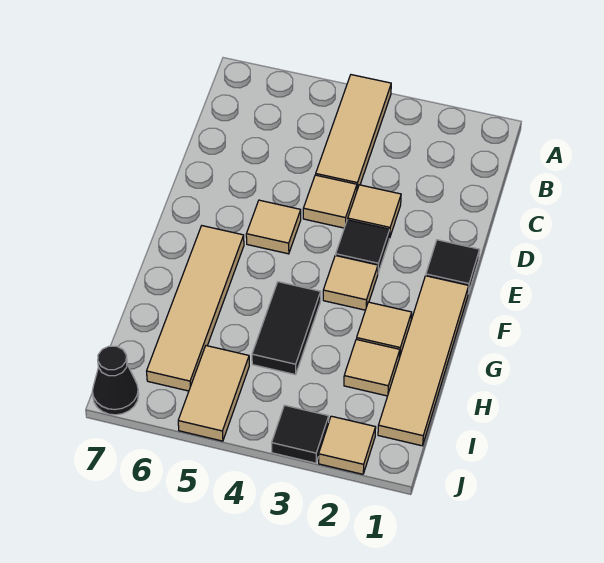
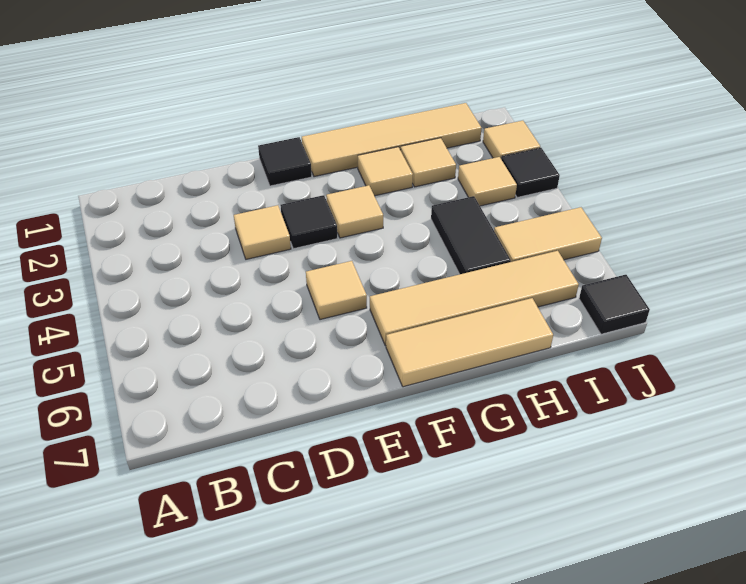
tan 1x3 tile [316,75,391,189] -> tan 1x3 tile moved to [386,298,553,387]
tan 1x1 tile [303,175,357,228] -> tan 1x1 tile moved to [458,157,517,206]
black 1x2 tile [252,282,321,375] -> black 1x2 tile turned to [431,196,511,274]
black 1x1 cone [92,346,139,415] -> black 1x1 tile [579,275,650,334]

